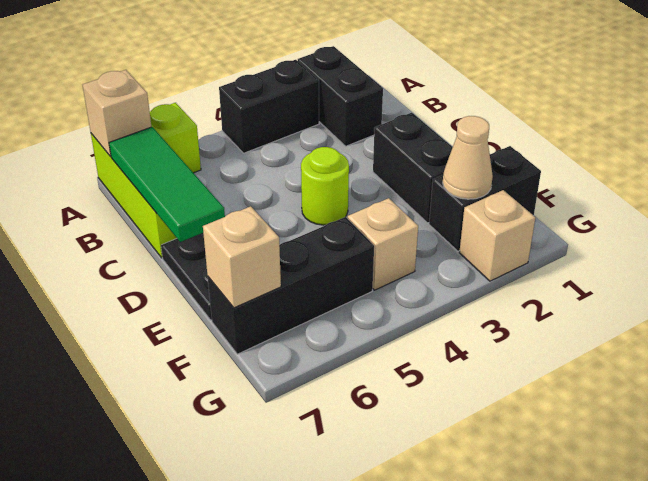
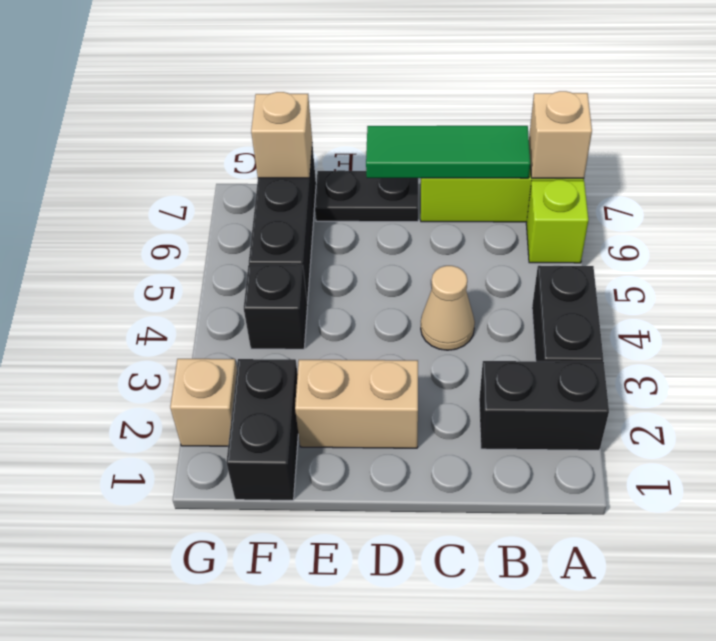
black 1x2 brick [373,113,453,223] -> tan 1x2 brick [295,360,418,448]
lime 1x1 round brick [301,147,349,225] -> none
tan 1x1 cone [443,116,493,199] -> tan 1x1 cone moved to [421,266,475,350]
tan 1x1 brick [348,198,418,290] -> black 1x1 brick [244,265,307,349]

